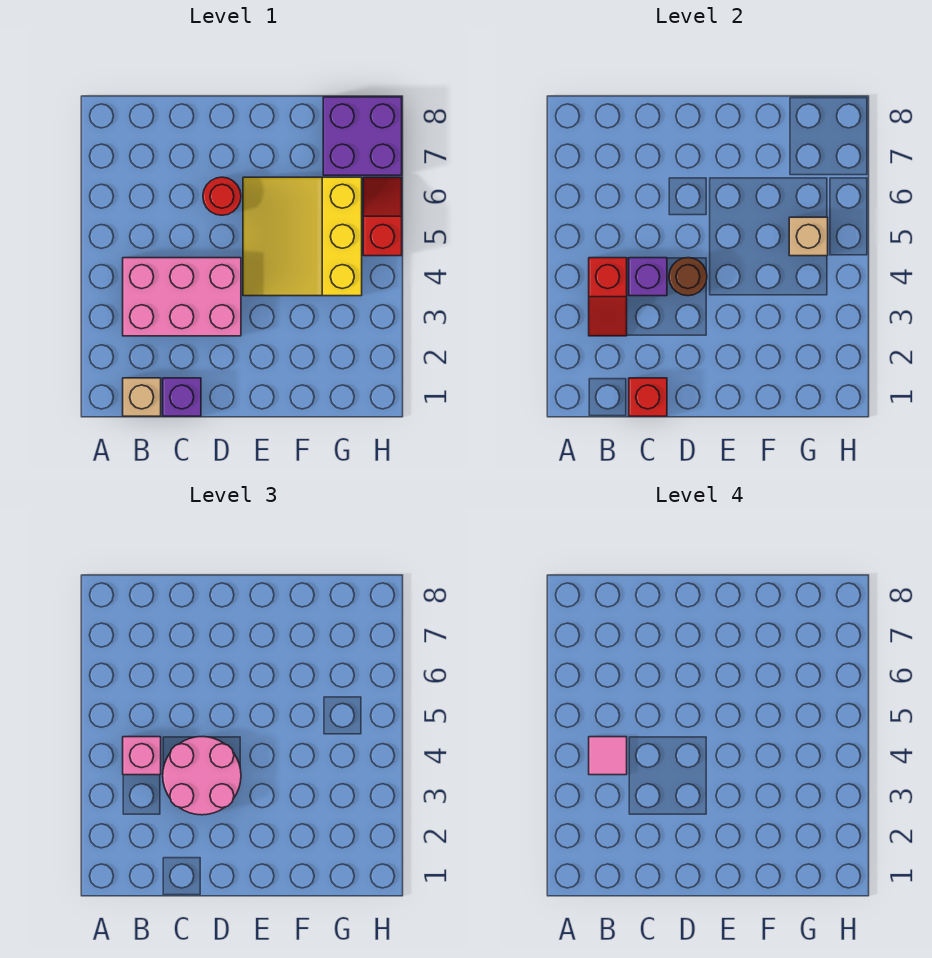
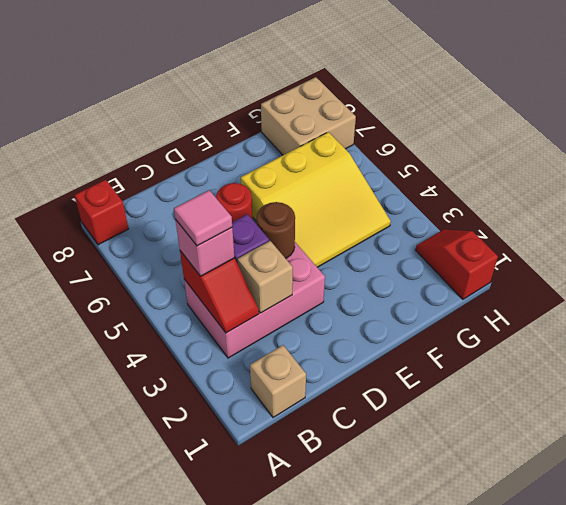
purple 1x1 brick [163,378,201,416] -> none
red 1x1 brick [629,378,667,416] -> red 1x1 brick moved to [75,180,129,245]
pink 2x2 round brick [163,737,241,815] -> none
yellow 3x3 slope [243,177,362,296] -> yellow 3x3 slope turned to [241,132,391,267]
tan 1x1 brick [789,217,828,256] -> tan 1x1 brick moved to [237,241,293,313]
purple 2x2 brick [323,97,402,175] -> tan 2x2 brick [261,77,356,155]
red 1x2 slope [363,177,402,256] -> red 1x2 slope moved to [416,230,498,299]

